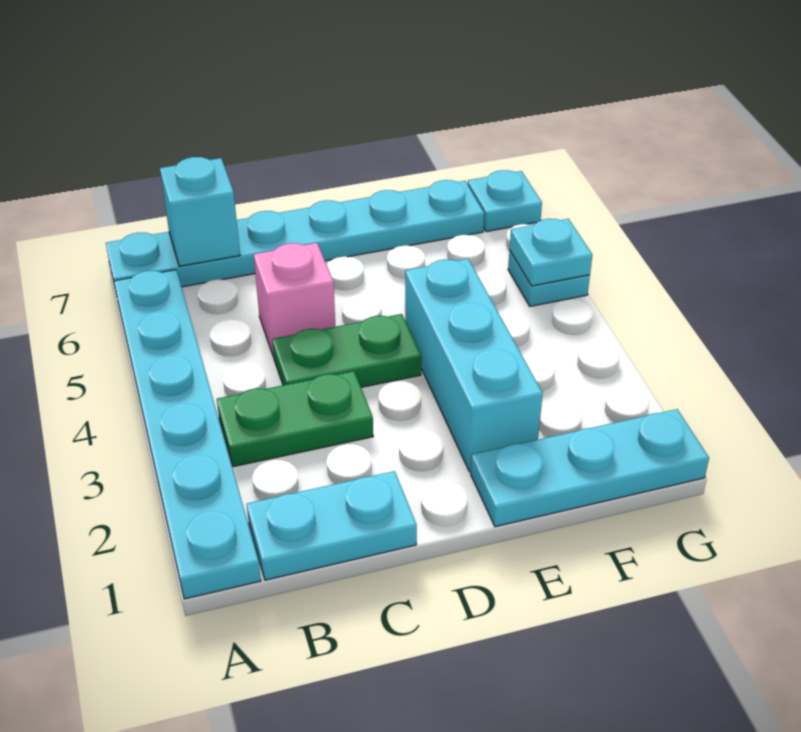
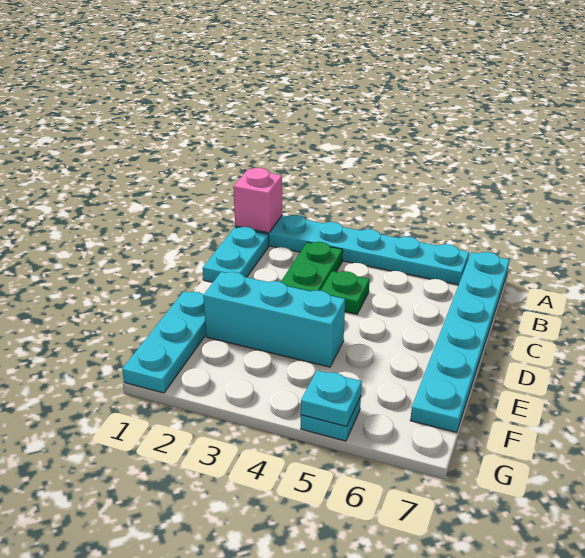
cyan 1x1 brick [160,157,240,266] -> none
green 1x2 plate [272,314,421,387] -> green 1x1 plate [320,271,370,314]
pink 1x1 brick [254,243,335,357] -> pink 1x1 brick moved to [233,168,282,233]
cyan 1x1 plate [468,170,542,232] -> none

